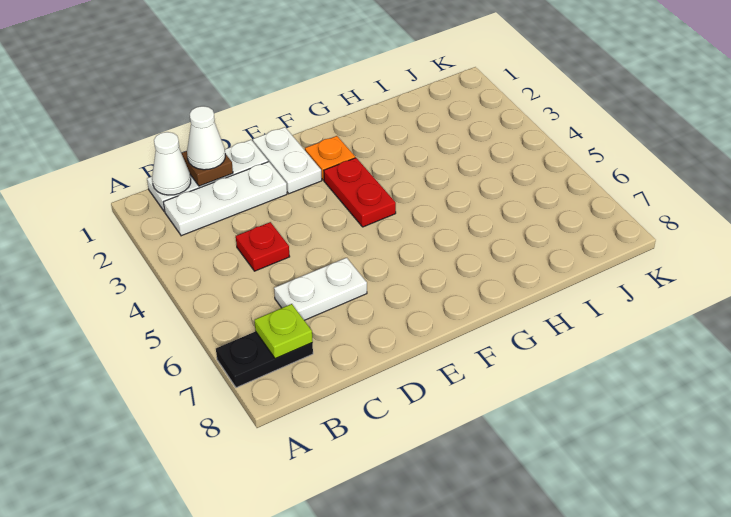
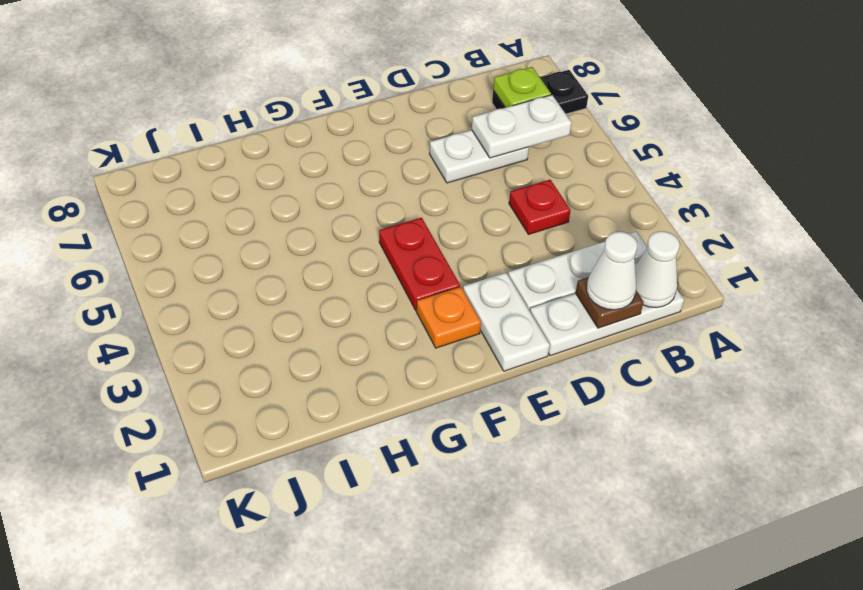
none -> white 1x2 plate [472,95,572,158]

